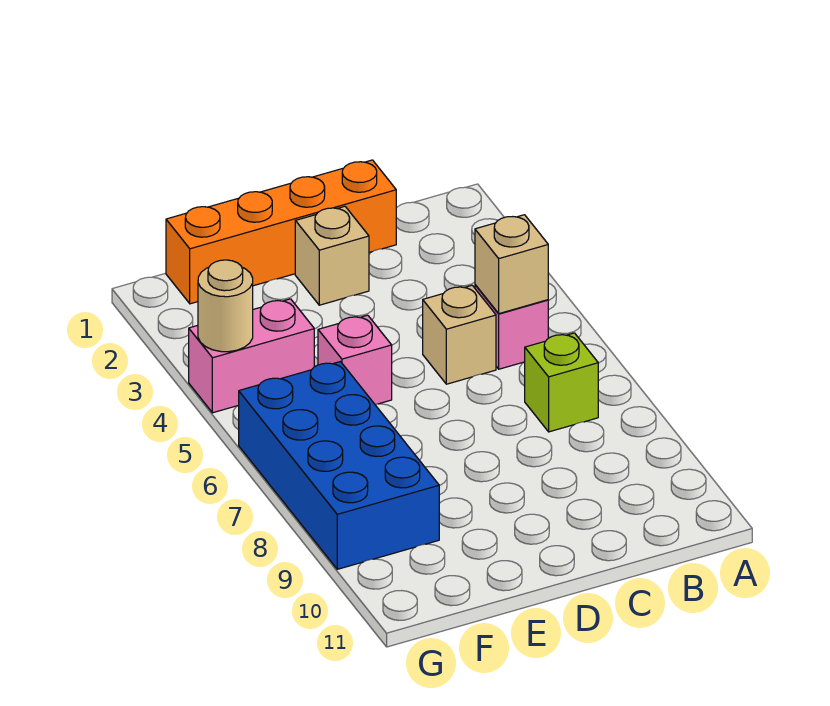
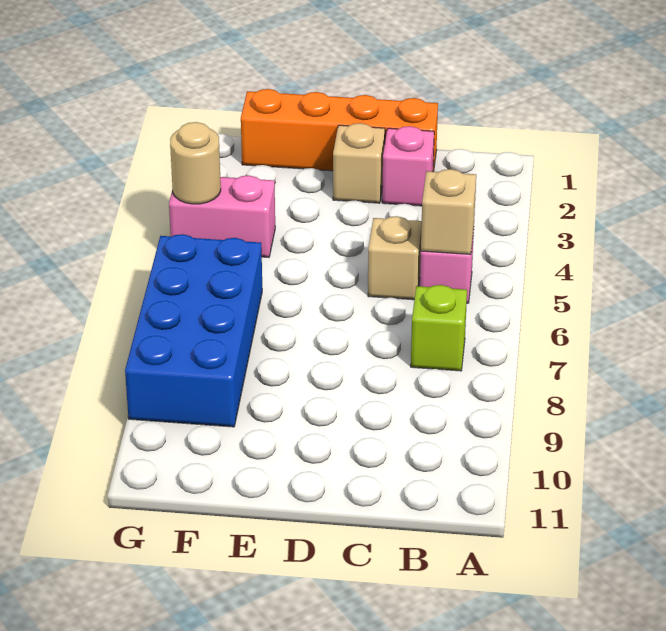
pink 1x1 brick [318,315,392,404] -> pink 1x1 brick moved to [382,126,434,206]

